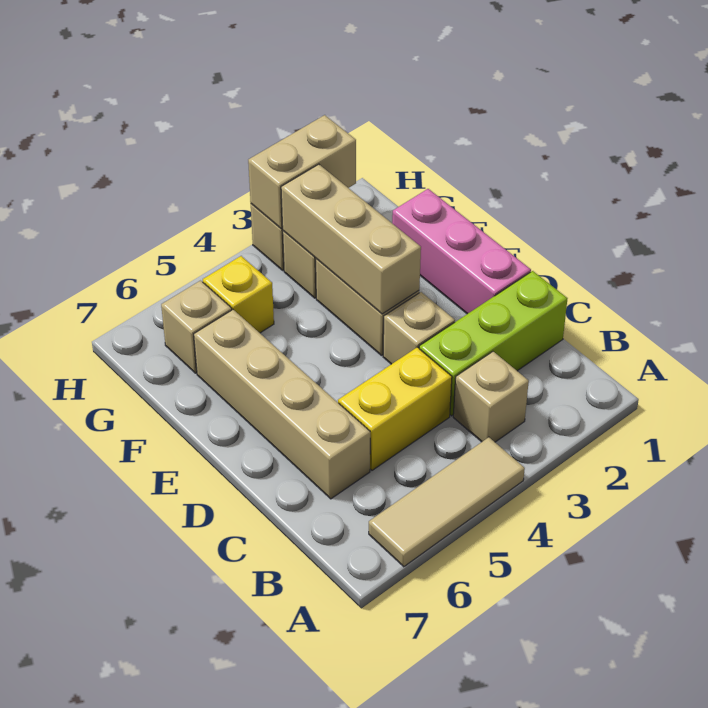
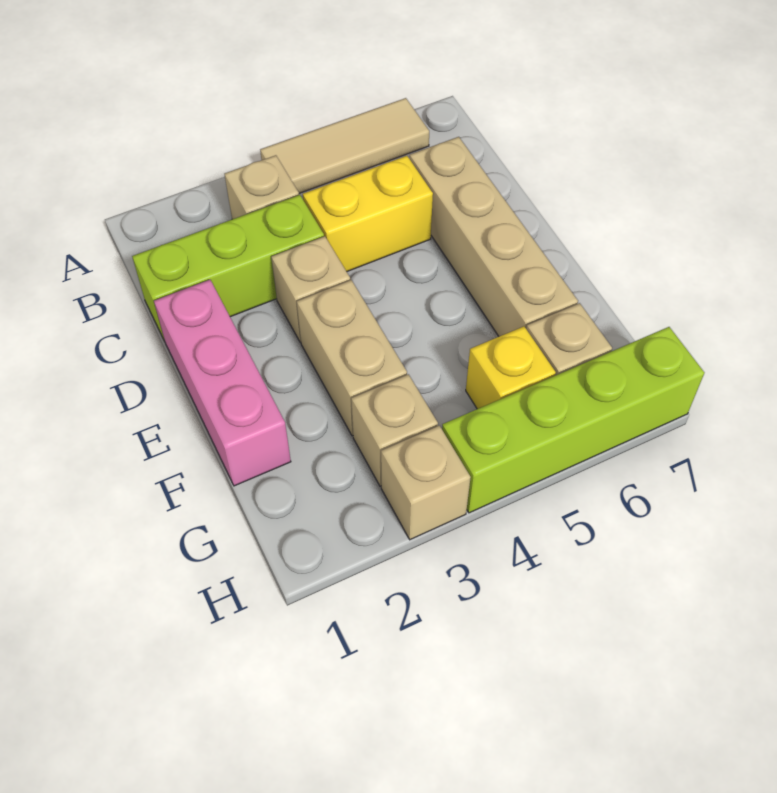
tan 1x3 brick [281,164,421,314] -> none
tan 1x2 brick [248,115,356,229] -> none
none -> lime 1x4 brick [442,327,705,513]

